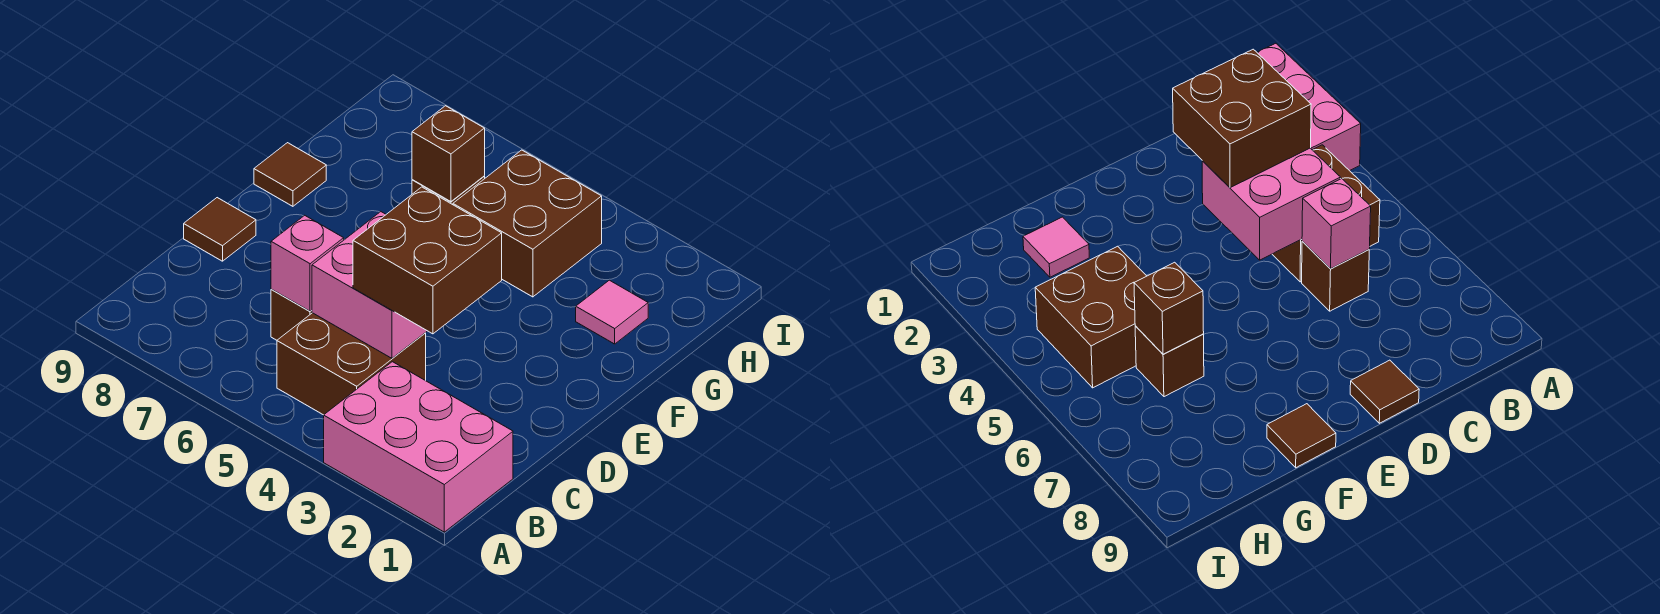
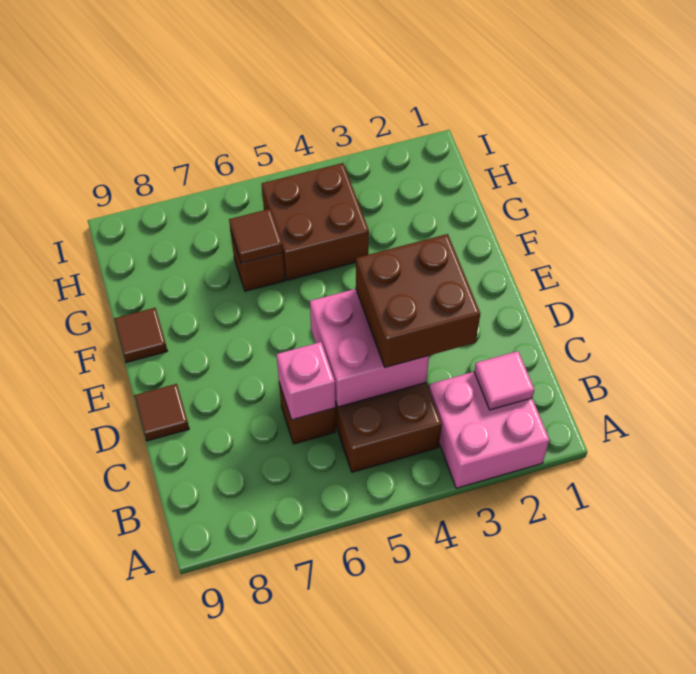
pink 2x3 brick [324,362,513,532] -> pink 2x2 brick [429,372,549,488]
pink 1x1 tile [576,280,648,344] -> pink 1x1 tile moved to [474,351,534,410]
brown 1x1 brick [412,106,485,202] -> brown 1x1 tile [229,209,283,263]

